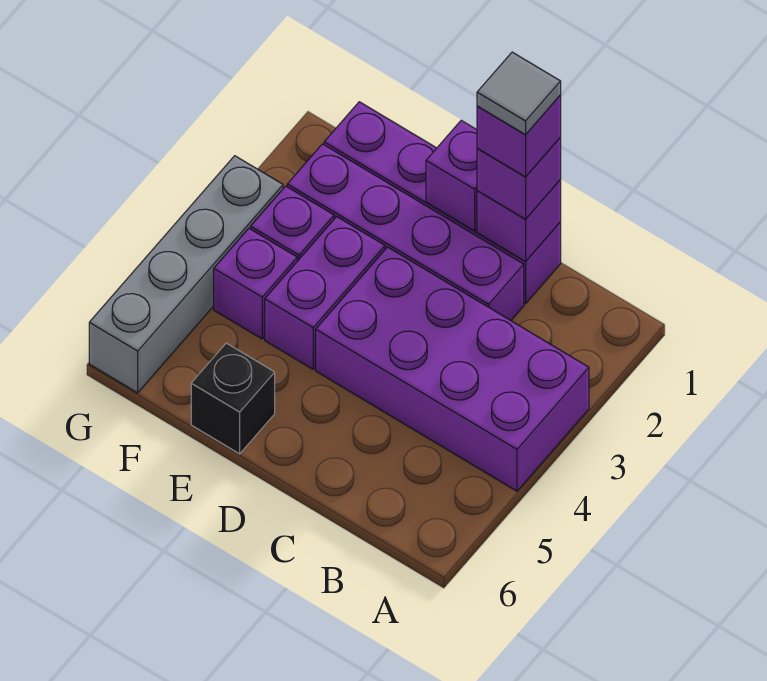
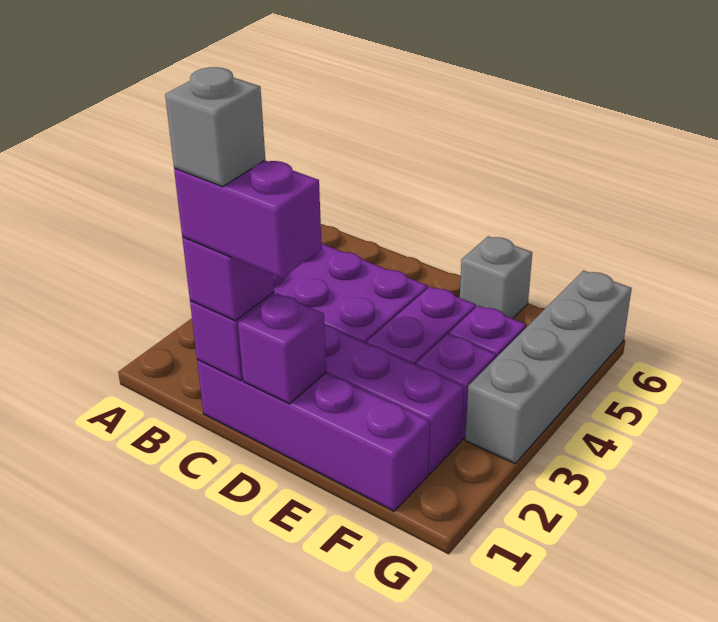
purple 1x1 brick [477,95,561,177] -> purple 1x2 brick [174,160,322,278]
grey 1x1 tile [477,52,561,135] -> grey 1x1 brick [165,67,265,187]
black 1x1 brick [191,343,275,454] -> grey 1x1 brick [460,236,532,319]

